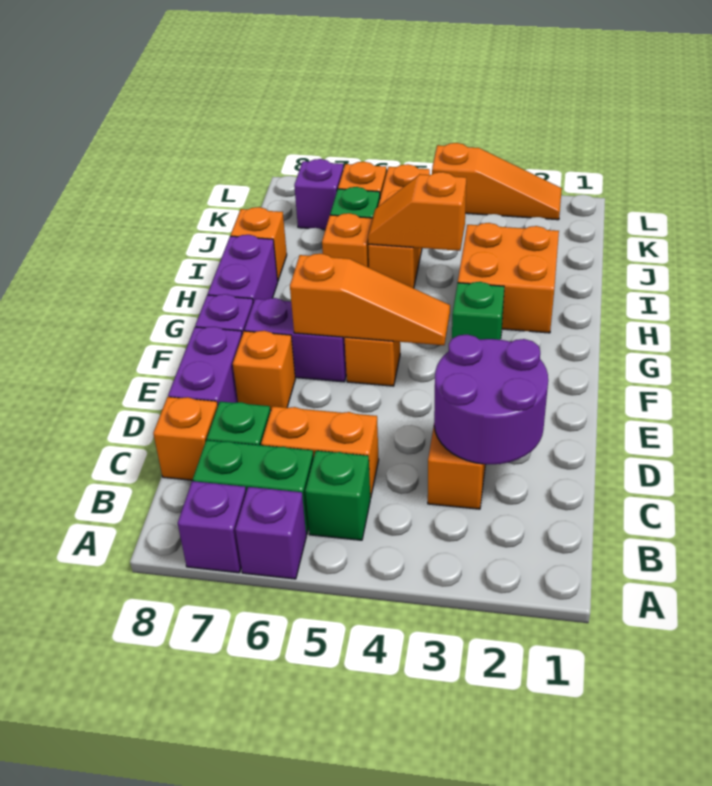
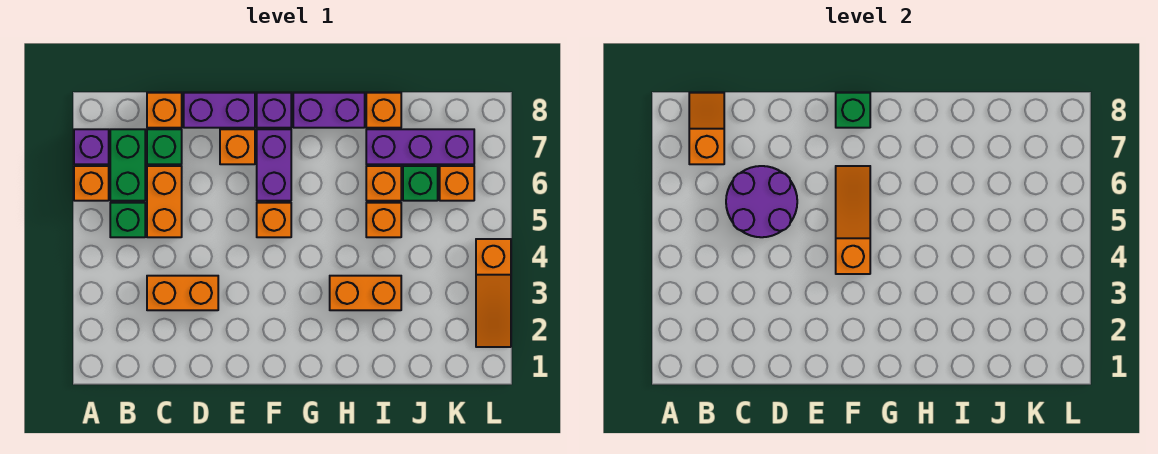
purple 1x1 brick [235,487,306,579] -> orange 1x1 brick [74,166,109,201]
purple 2x2 round brick [434,334,548,464] -> purple 2x2 round brick moved to [726,166,797,237]
orange 1x3 slope [290,254,450,345] -> orange 1x3 slope turned to [836,166,870,274]
green 1x1 brick [452,282,504,340] -> green 1x1 brick moved to [836,93,870,128]
orange 2x2 brick [458,223,559,333] -> orange 1x2 brick [330,276,401,310]
orange 1x2 slope [368,172,466,251] -> orange 1x2 slope moved to [689,93,724,164]
orange 1x3 brick [368,164,430,288] -> orange 1x1 brick [366,203,401,237]
purple 1x1 brick [294,159,343,230] -> purple 1x3 brick [366,129,474,164]

